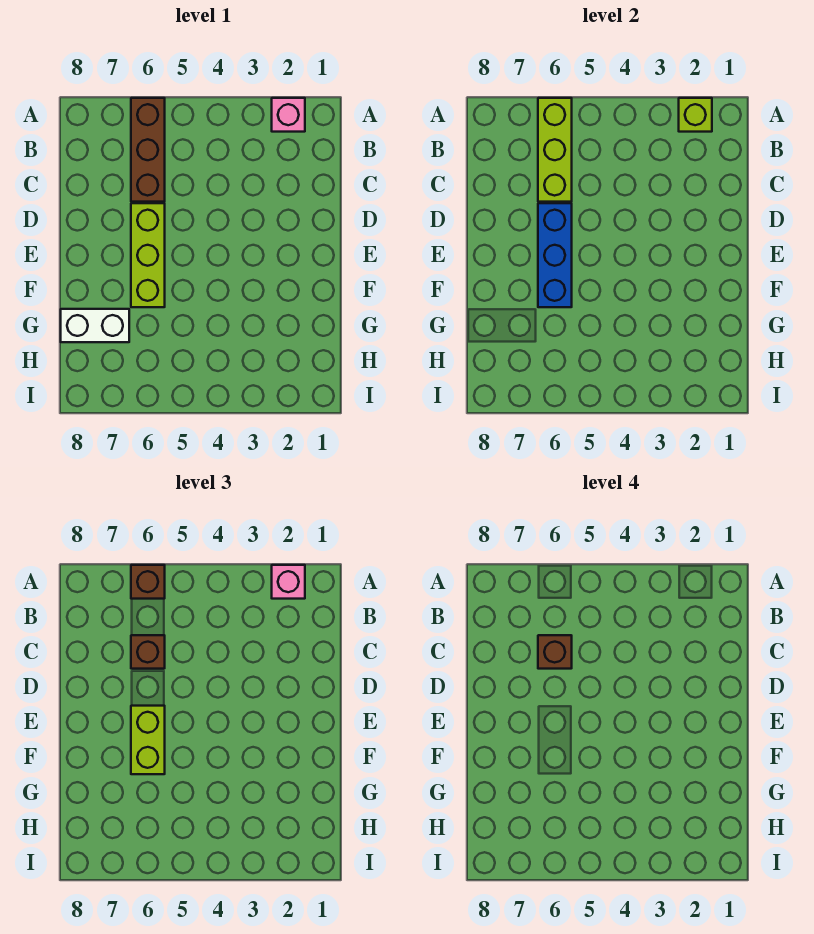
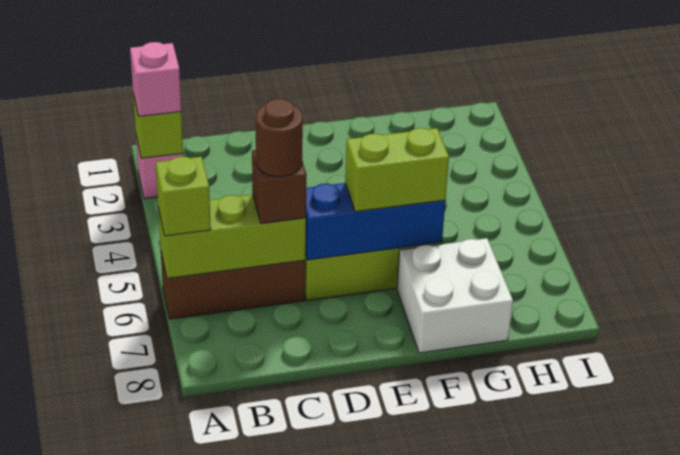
brown 1x1 brick [131,565,165,599] -> lime 1x1 brick [156,157,211,236]
brown 1x1 brick [538,635,572,669] -> brown 1x1 round brick [256,99,303,177]
white 1x2 brick [61,309,129,342] -> white 2x2 brick [397,238,513,353]

